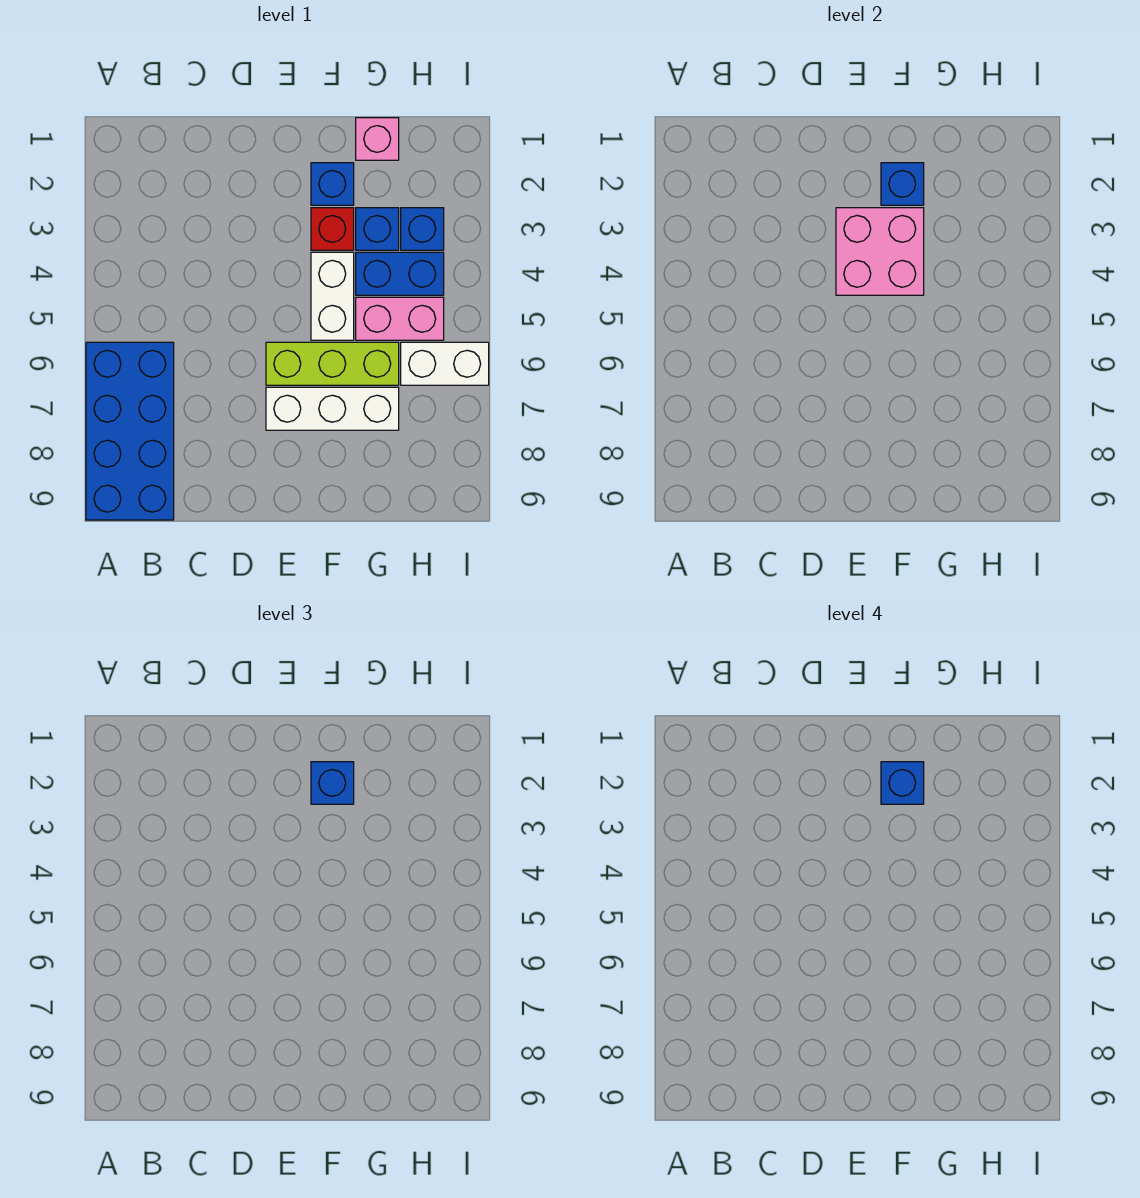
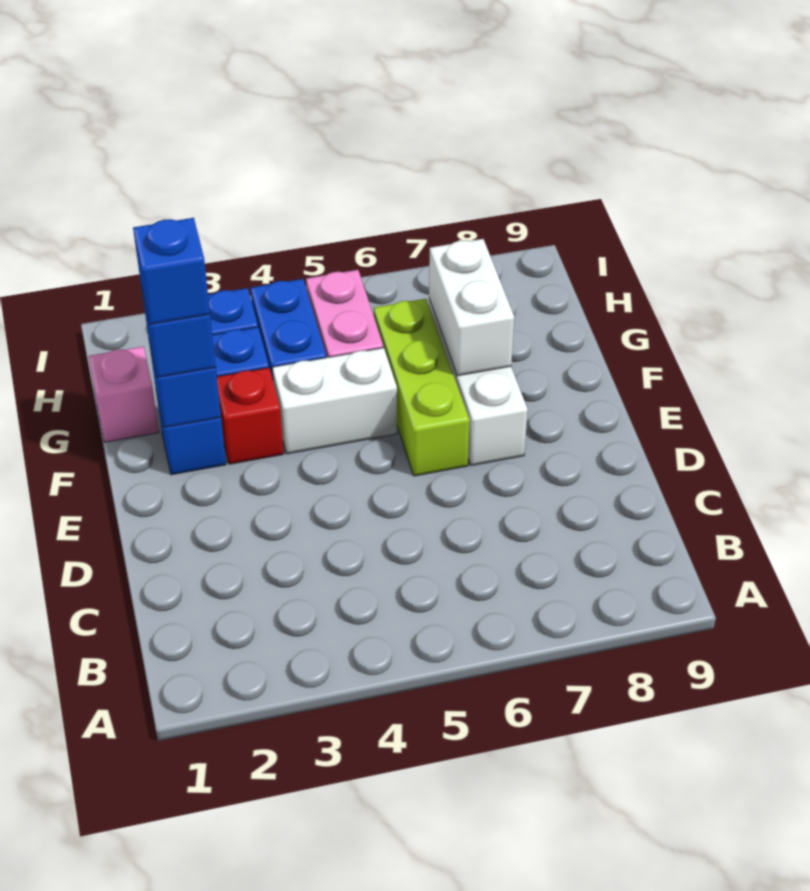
blue 2x4 brick [86,342,174,520] -> none
pink 2x2 brick [836,208,924,295] -> none
white 1x2 brick [401,342,489,385] -> white 1x2 brick moved to [429,239,514,376]

